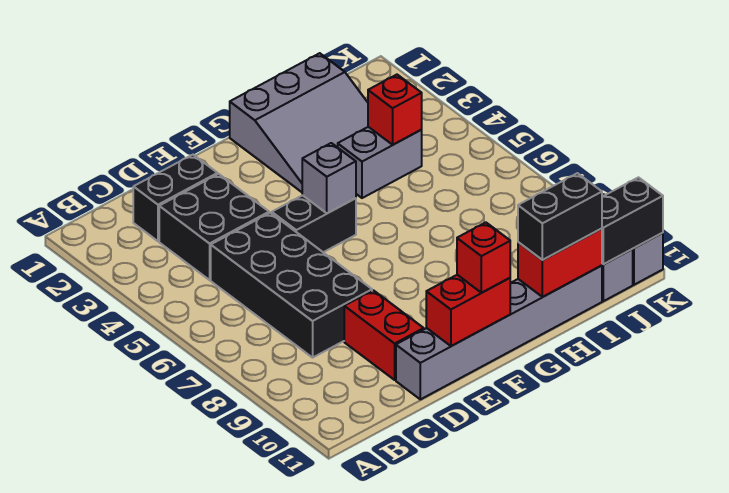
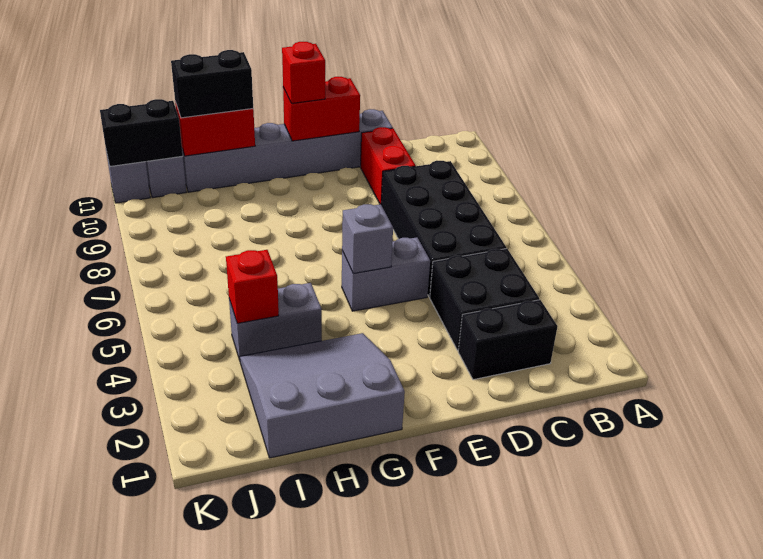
black 1x2 brick [272,195,356,252] -> grey 1x2 brick [342,237,430,311]

